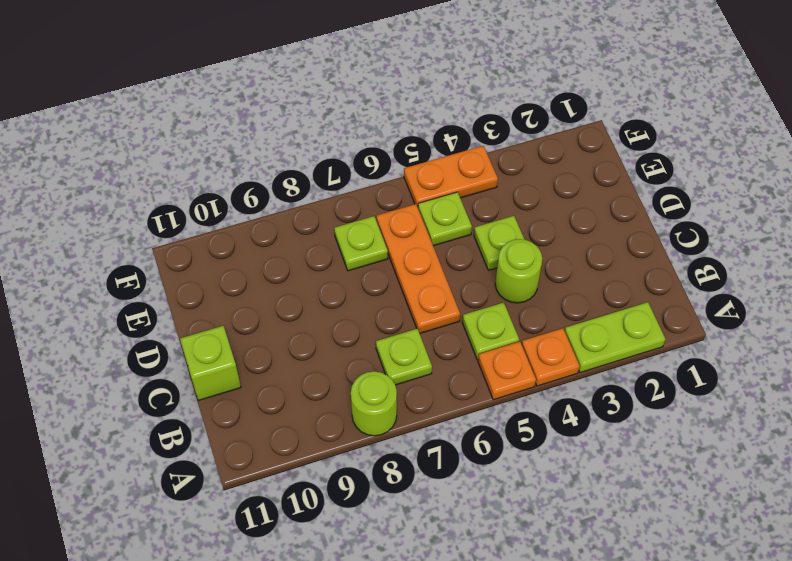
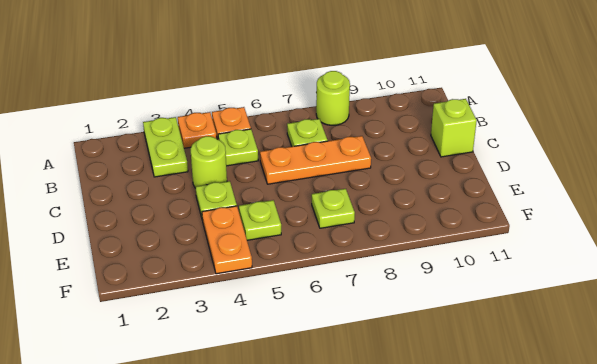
lime 1x2 plate [565,302,665,373] -> lime 1x2 plate turned to [143,117,188,177]
orange 1x3 plate [376,204,460,333] -> orange 1x3 plate turned to [260,136,371,184]
orange 1x2 plate [404,146,498,207] -> orange 1x2 plate turned to [202,206,252,274]

